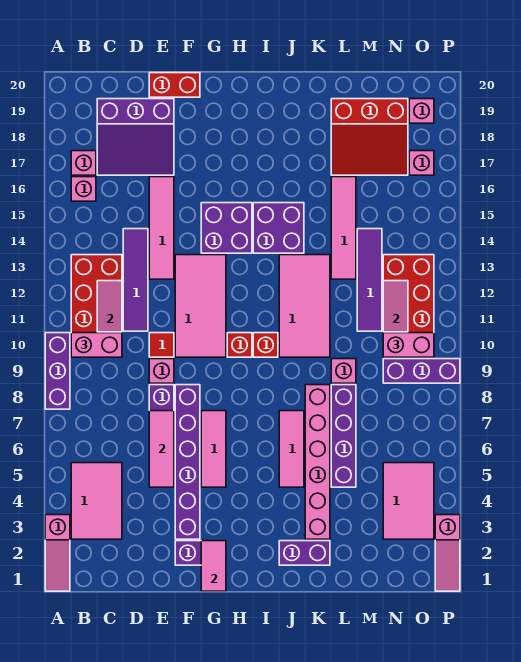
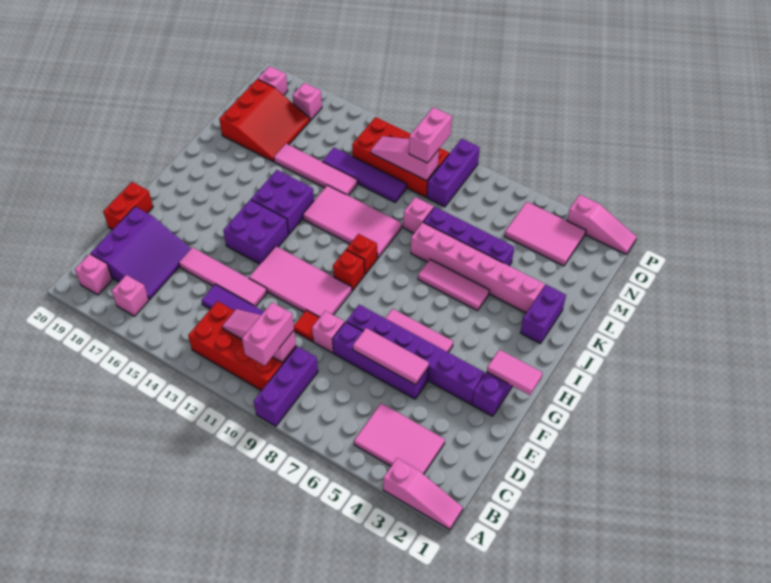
purple 1x3 brick [45,333,70,409] -> purple 1x3 brick turned to [254,346,318,426]
pink 1x1 brick [71,177,96,201] -> pink 1x1 brick moved to [75,254,112,295]

